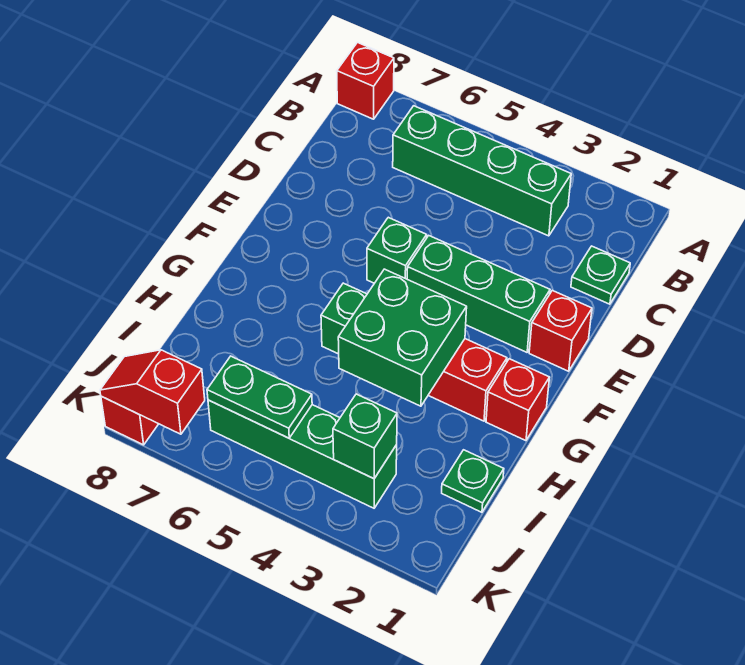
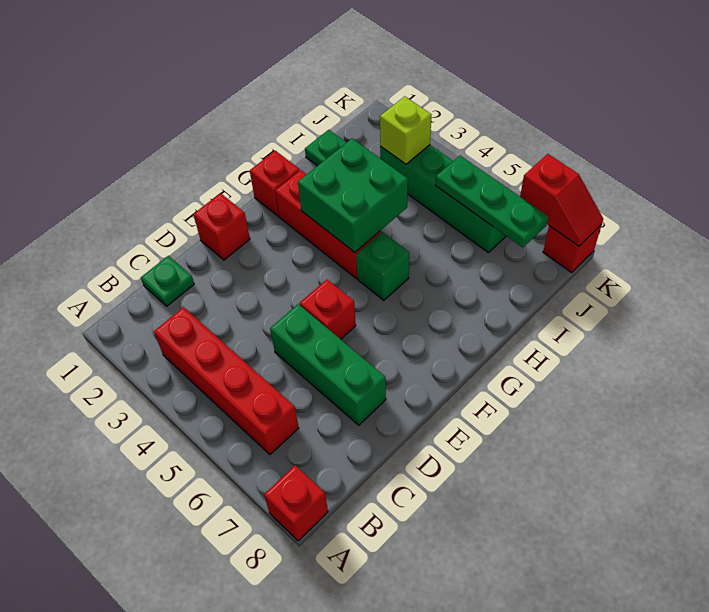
green 1x4 brick [393,106,571,236] -> red 1x4 brick [154,307,299,455]
green 1x3 brick [407,236,550,352] -> green 1x3 brick moved to [270,304,386,425]
green 1x1 brick [367,217,427,283] -> red 1x1 brick [300,280,356,339]
green 1x1 brick [333,394,397,479] -> lime 1x1 brick [380,96,431,164]
green 1x2 plate [207,356,312,438] -> green 1x3 plate [435,156,548,248]

